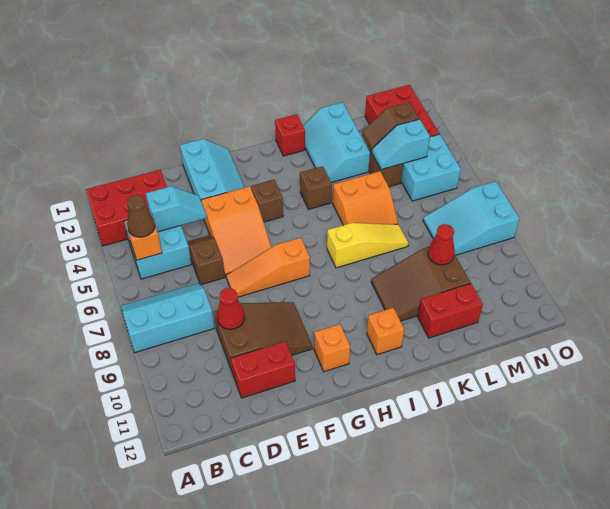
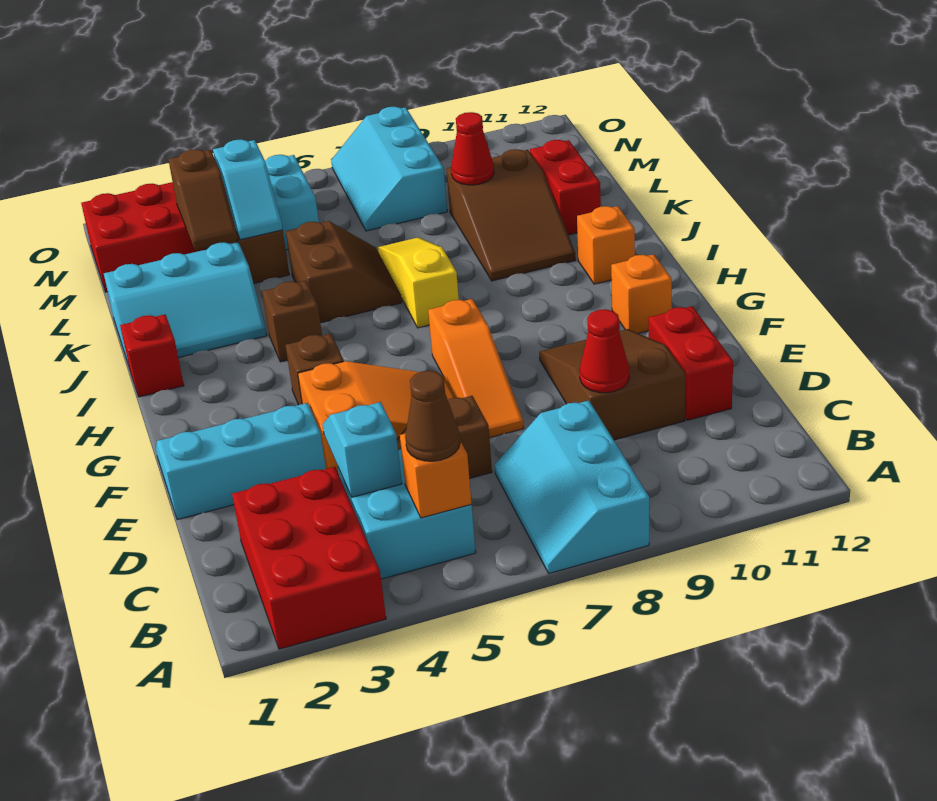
orange 2x2 slope [333,171,398,225] -> brown 2x2 slope [286,221,402,323]
cyan 2x3 slope [423,181,520,255] -> cyan 2x3 slope turned to [331,107,447,231]

